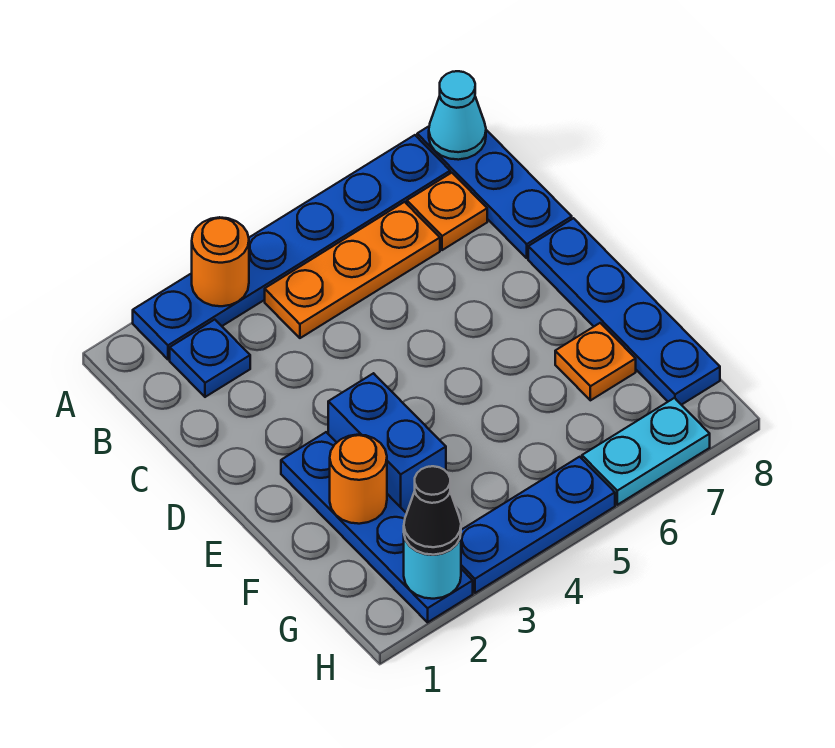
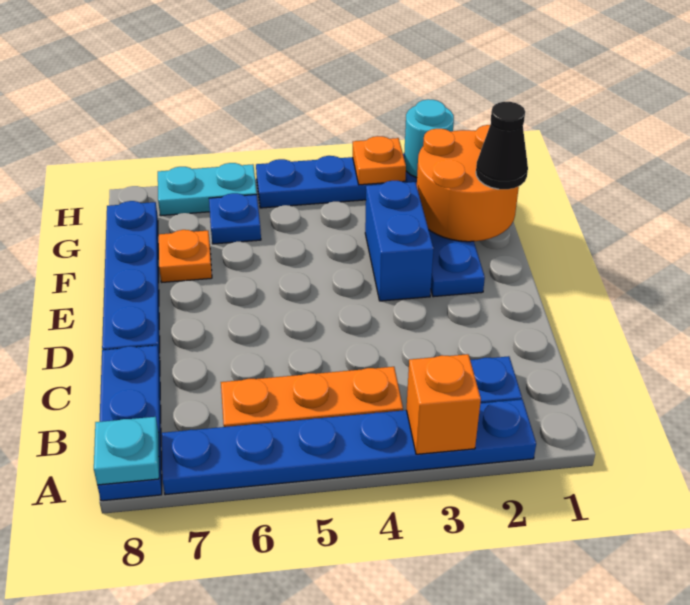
orange 1x1 round brick [192,217,249,306] -> orange 1x1 brick [407,354,481,454]
cyan 1x1 cone [429,71,486,160] -> cyan 1x1 plate [94,417,159,485]
orange 1x1 plate [407,173,487,250] -> orange 1x1 plate moved to [353,136,406,185]
orange 1x1 round brick [330,435,387,524] -> orange 2x2 round brick [417,125,519,242]
none -> blue 1x1 plate [209,193,261,244]
black 1x1 cone [404,466,461,555] -> black 1x1 cone moved to [476,102,528,189]

